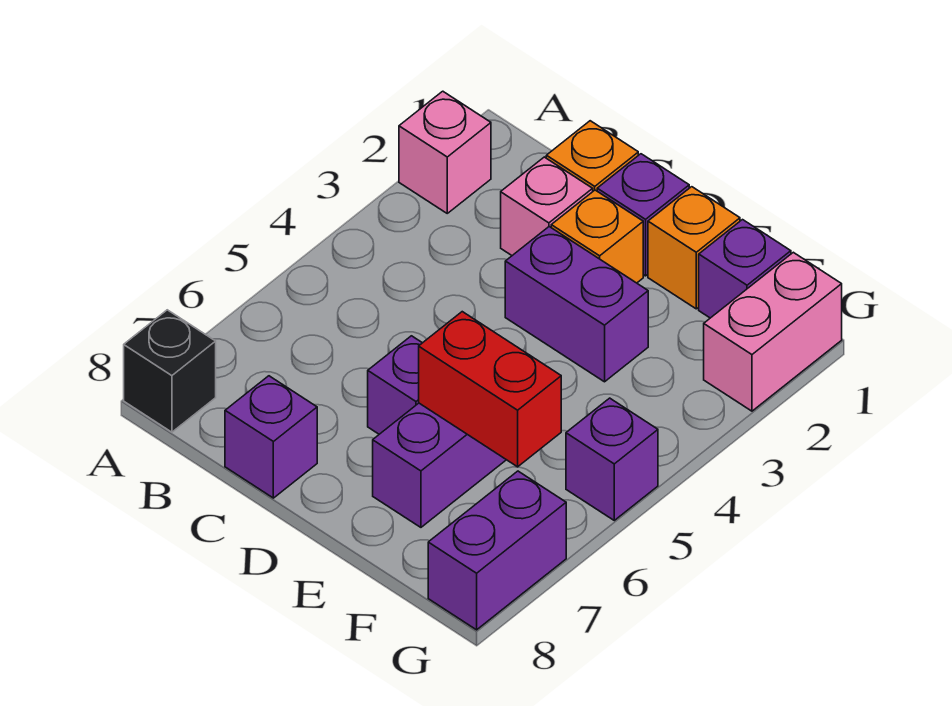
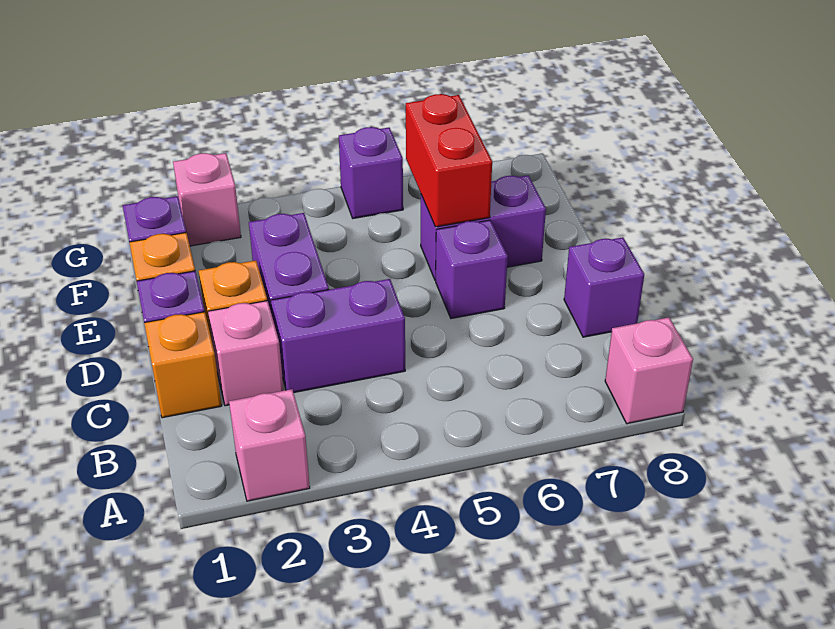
black 1x1 brick [124,310,216,432] -> pink 1x1 brick [605,317,693,424]
pink 1x2 brick [704,252,842,411] -> pink 1x1 brick [173,153,241,246]
purple 1x2 brick [428,471,566,630] -> purple 1x2 brick moved to [271,279,405,393]

